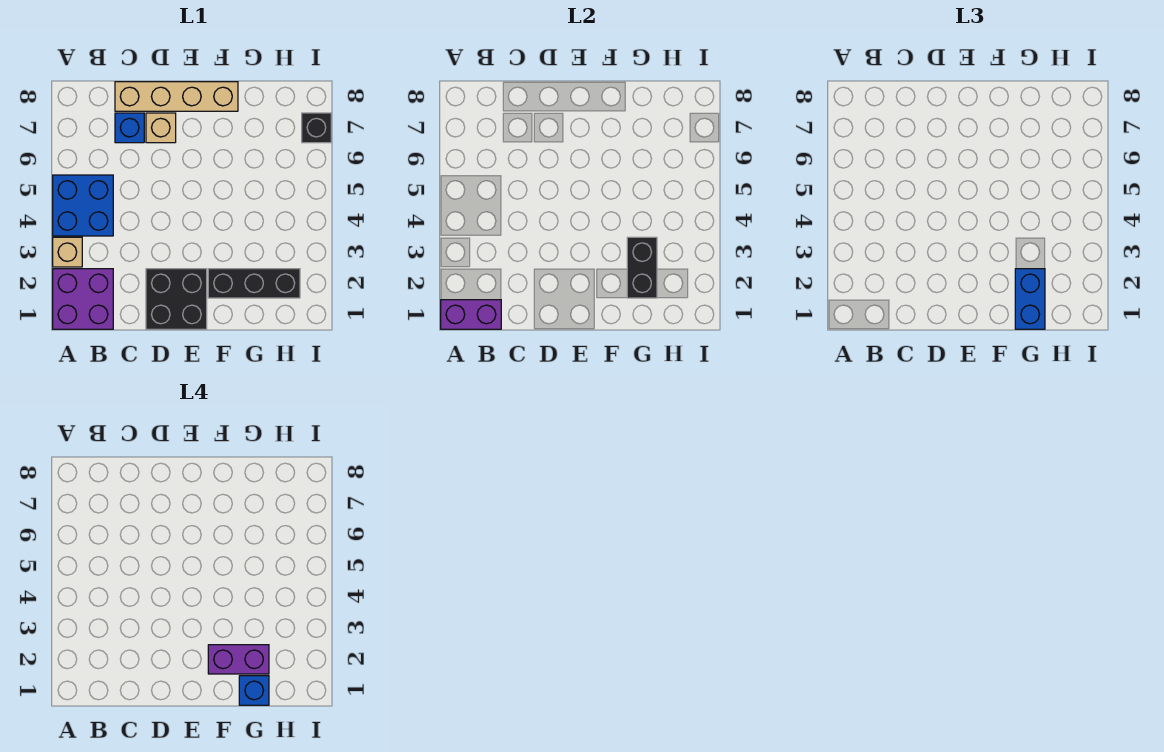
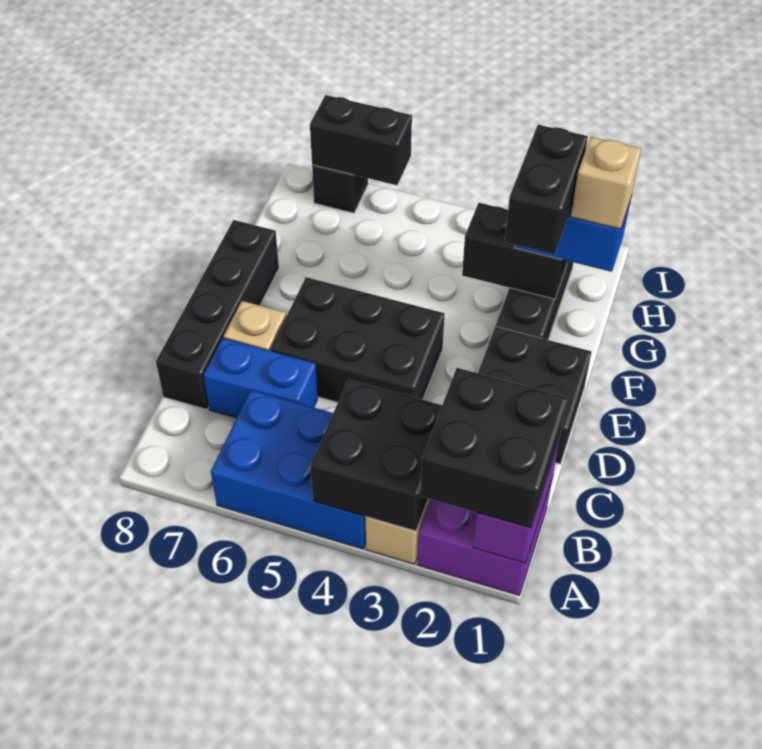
none -> black 2x2 brick [420,368,567,528]
none -> black 2x2 brick [310,379,442,531]
blue 2x2 brick [53,175,113,236] -> blue 2x3 brick [211,390,366,549]
blue 1x1 brick [115,113,144,143] -> blue 1x2 brick [203,338,318,418]
tan 1x4 brick [115,82,238,111] -> black 1x4 brick [156,220,279,409]
none -> black 2x3 brick [271,277,445,402]
purple 1x2 brick [208,645,269,674] -> black 1x2 brick [505,125,588,254]
blue 1x1 brick [239,676,269,705] -> tan 1x1 brick [571,137,641,229]
none -> black 1x2 brick [310,95,412,185]

